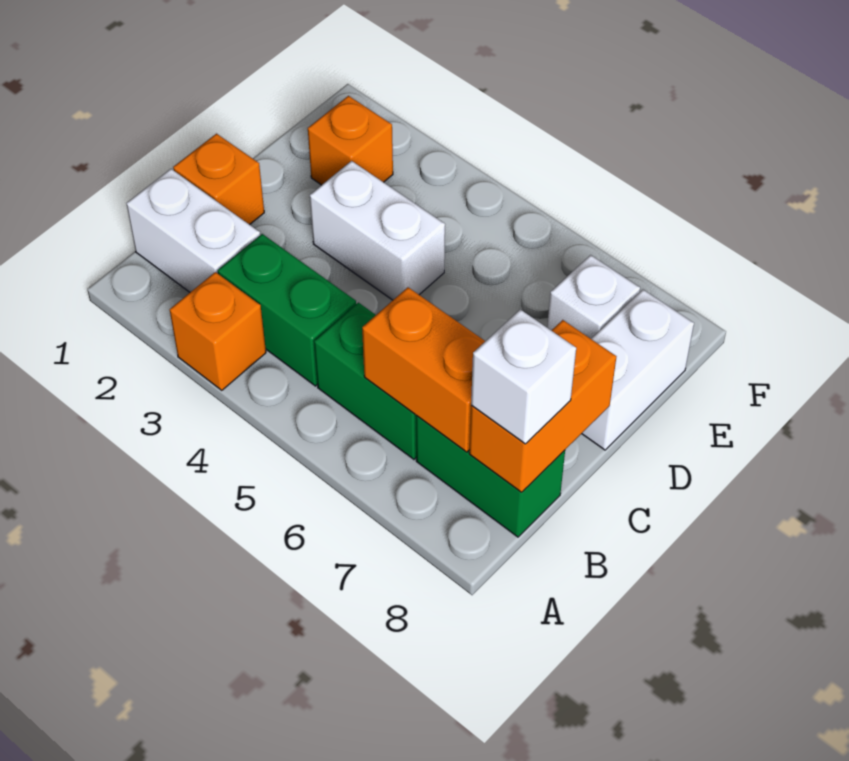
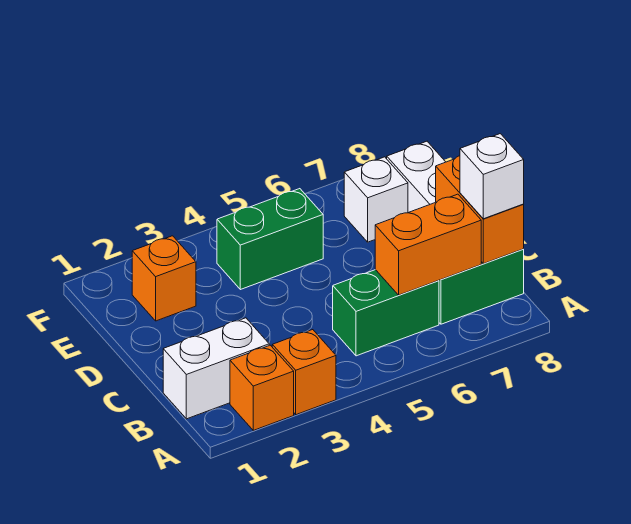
green 1x2 brick [218,234,356,386] -> green 1x2 brick moved to [217,189,323,290]
orange 1x1 brick [173,134,264,225] -> orange 1x1 brick moved to [230,345,294,430]
white 1x2 brick [310,161,445,300] -> none

